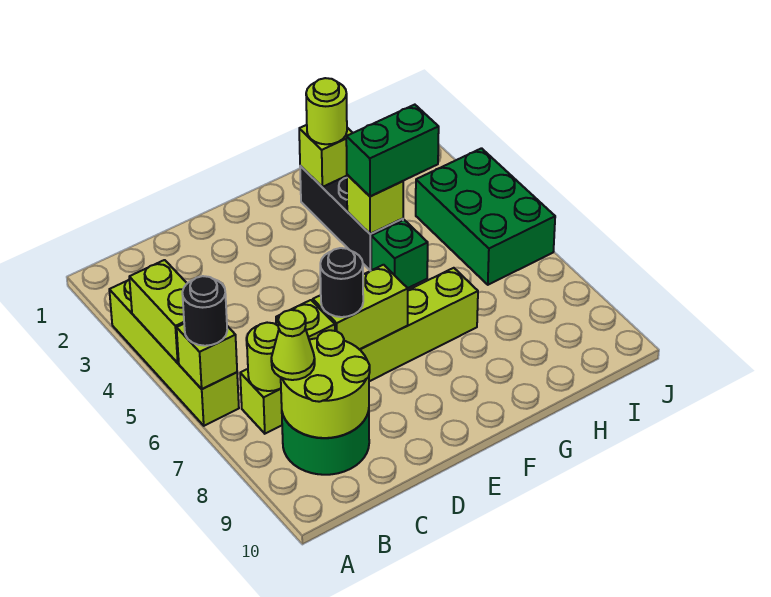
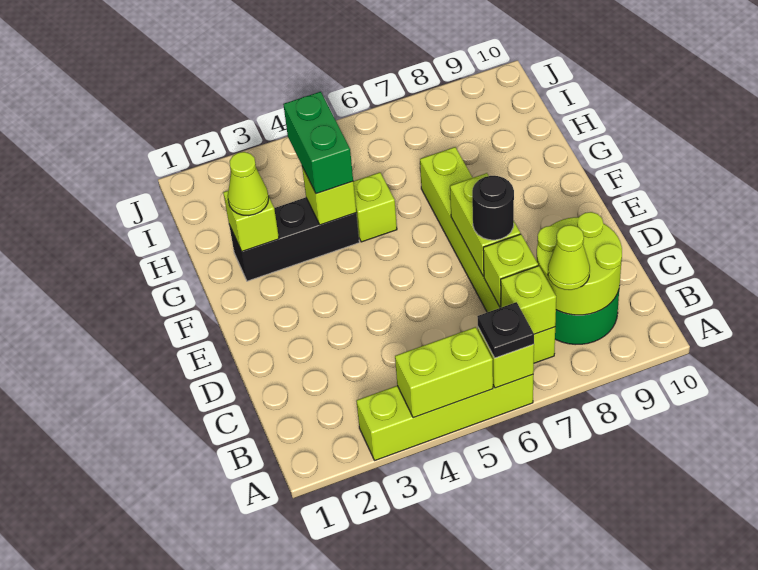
black 1x1 round brick [182,276,227,346] -> black 1x1 plate [477,302,534,358]
lime 1x1 round brick [247,323,281,391] -> lime 1x1 brick [501,266,556,334]
lime 1x1 round brick [306,78,347,144] -> lime 1x1 cone [228,152,269,216]
green 1x1 brick [371,220,428,288] -> lime 1x1 brick [353,172,397,242]
green 2x3 brick [416,148,555,285] -> none

